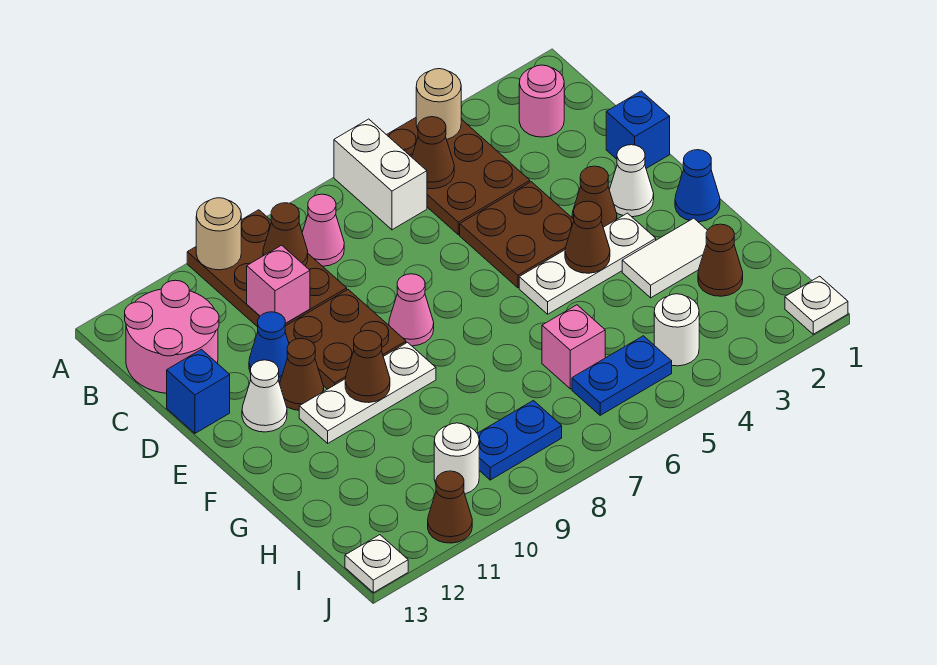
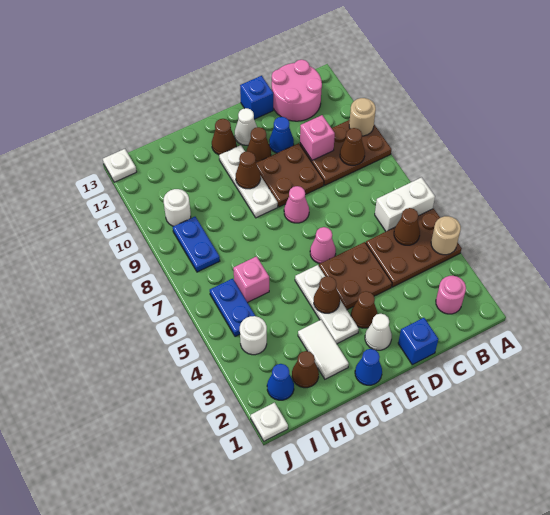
pink 1x1 cone [302,194,344,266] -> pink 1x1 cone moved to [310,227,336,264]
none -> blue 1x1 cone [267,364,294,400]
brown 1x1 cone [428,471,472,543] -> brown 1x1 cone moved to [212,119,236,155]

